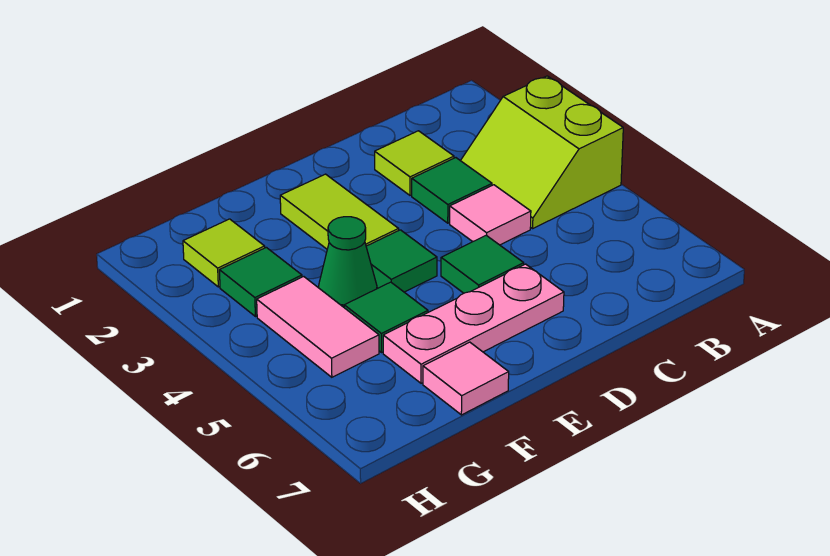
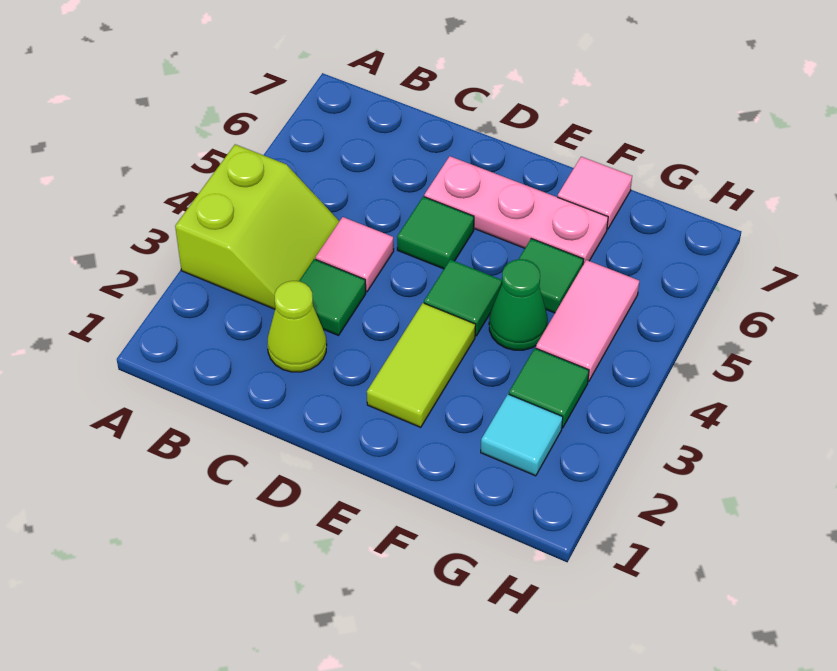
lime 1x1 tile [375,131,454,195] -> lime 1x1 cone [267,281,327,372]
lime 1x1 tile [183,219,265,287] -> cyan 1x1 tile [481,394,563,476]

